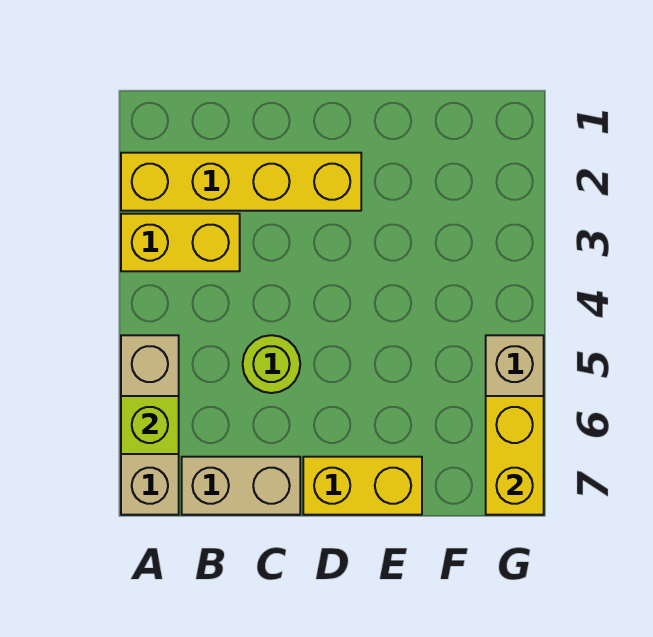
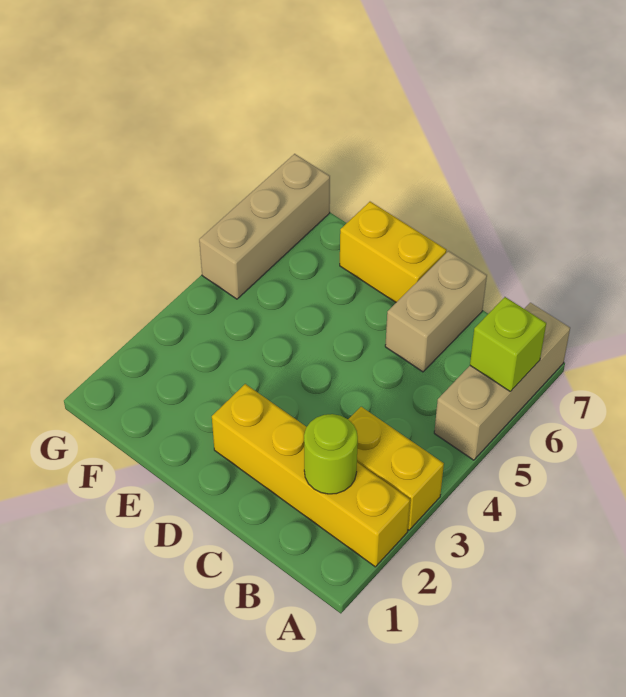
tan 1x2 brick [182,457,300,515] -> tan 1x2 brick turned to [385,251,487,372]
lime 1x1 round brick [243,335,300,393] -> lime 1x1 round brick moved to [304,414,358,494]
yellow 1x2 brick [486,396,544,515] -> none

